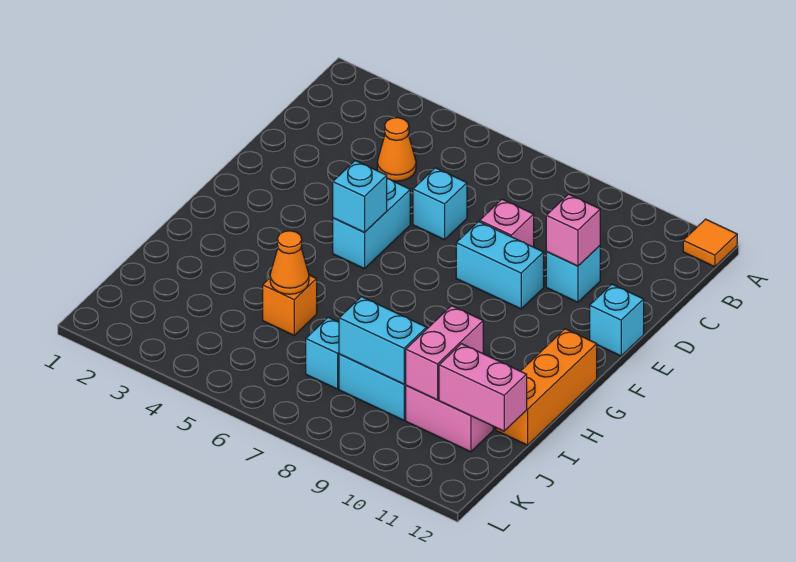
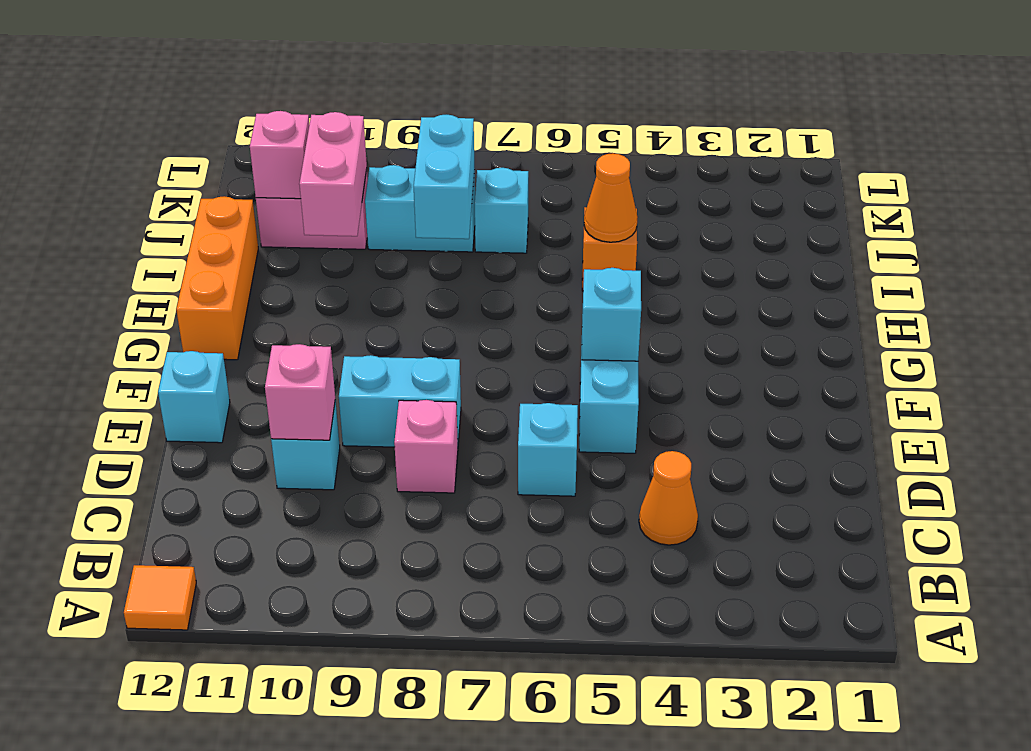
cyan 1x2 brick [339,297,427,384] -> cyan 1x2 brick turned to [414,115,475,239]
pink 1x2 brick [439,344,527,431] -> pink 1x1 brick [250,111,309,199]

